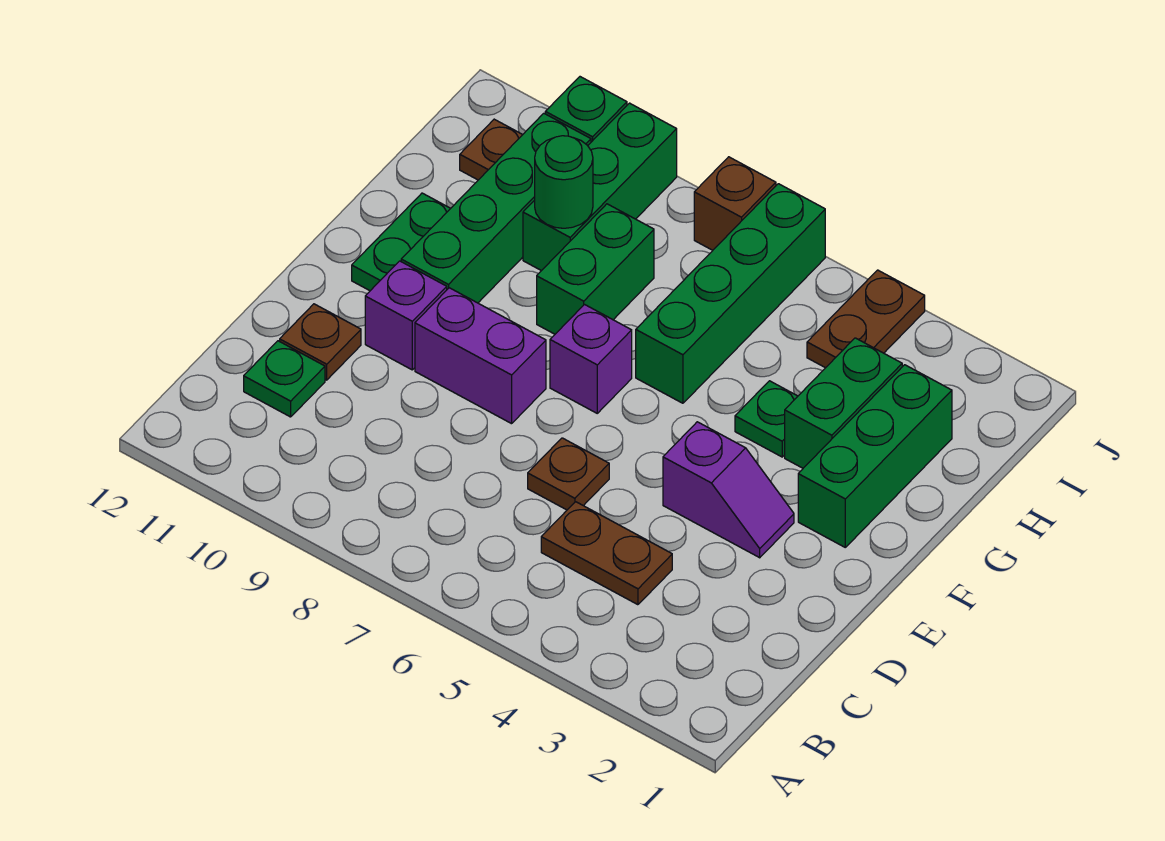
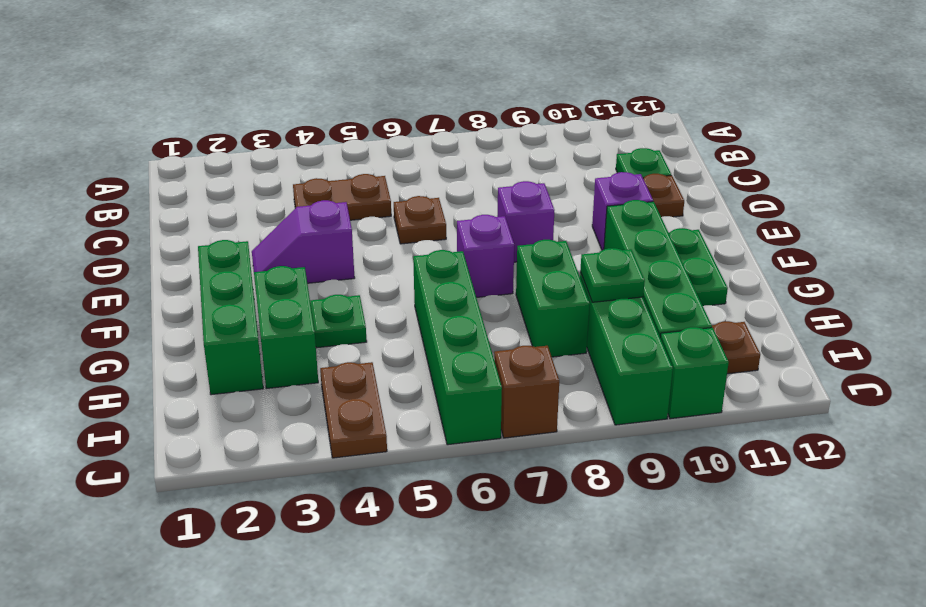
purple 1x2 brick [415,288,546,424] -> purple 1x1 brick [497,181,554,262]
green 1x1 round brick [535,136,593,228] -> green 1x1 plate [580,248,645,302]

